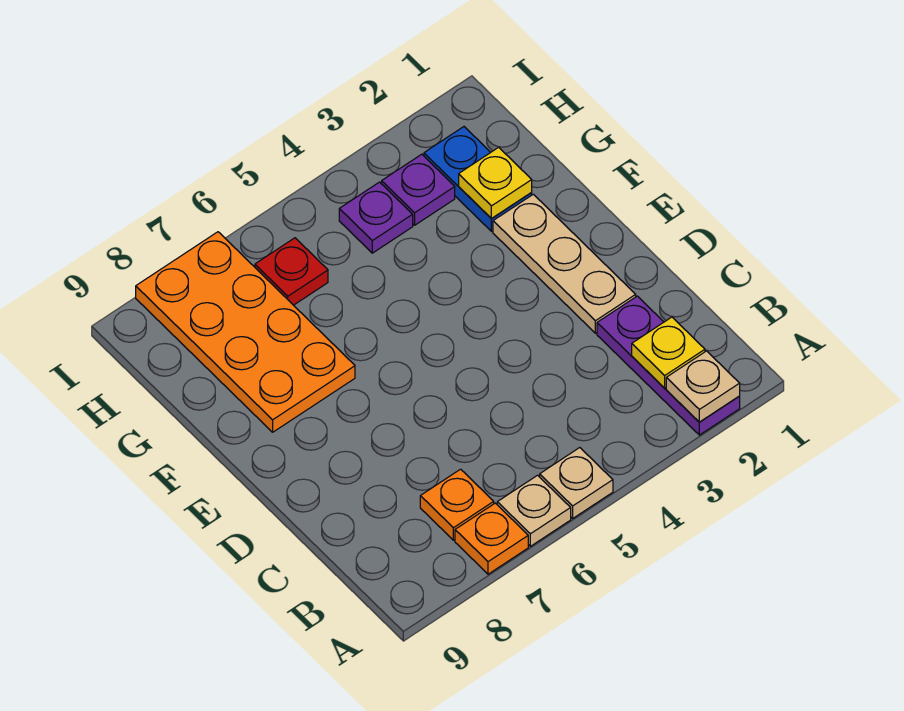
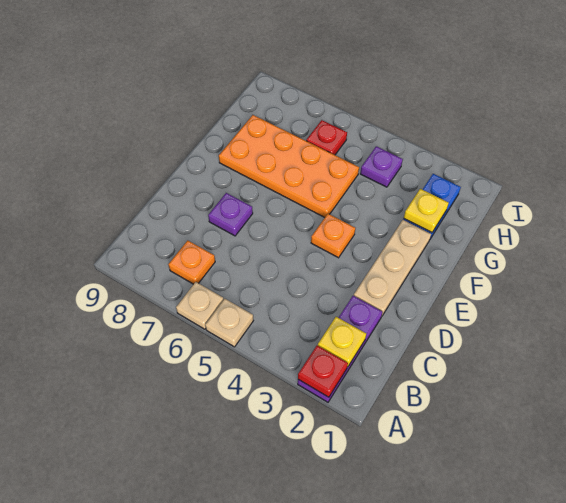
tan 1x1 plate [666,351,740,422] -> red 1x1 plate [298,345,348,397]
orange 1x1 plate [455,503,528,574] -> orange 1x1 plate moved to [311,214,355,258]
orange 2x4 plate [136,232,355,432] -> orange 2x4 plate turned to [219,115,359,218]
purple 1x1 plate [382,154,455,225] -> purple 1x1 plate moved to [208,193,253,236]

